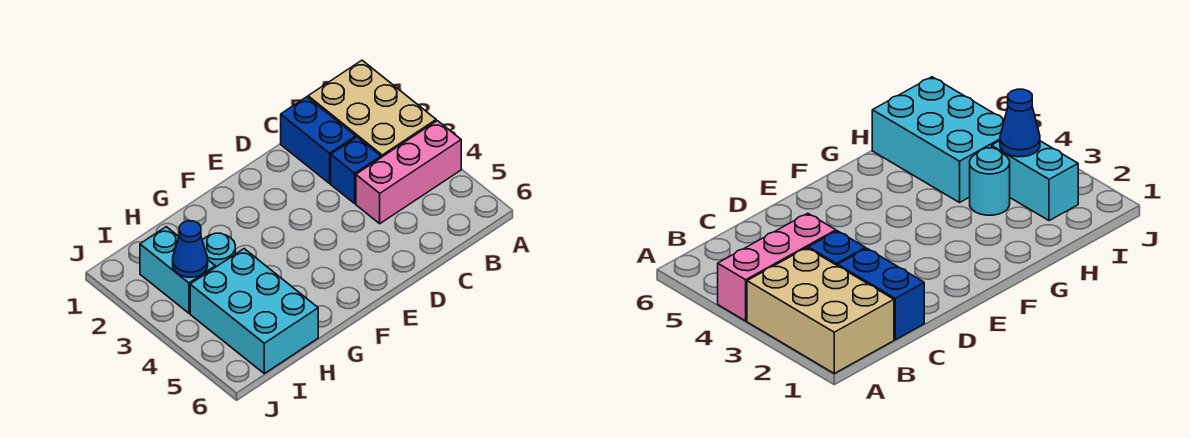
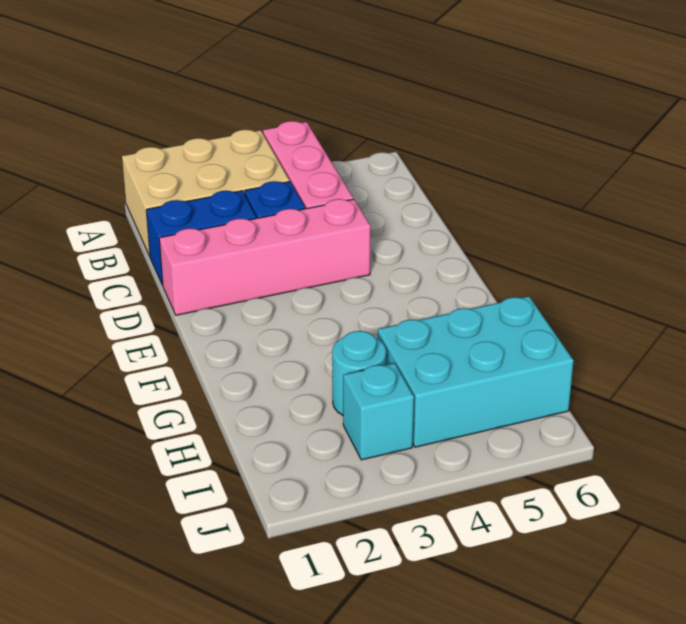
none -> pink 1x4 brick [159,199,371,315]
cyan 1x2 brick [140,227,215,313] -> cyan 1x1 brick [343,363,414,460]
blue 1x1 cone [173,221,208,277] -> none

